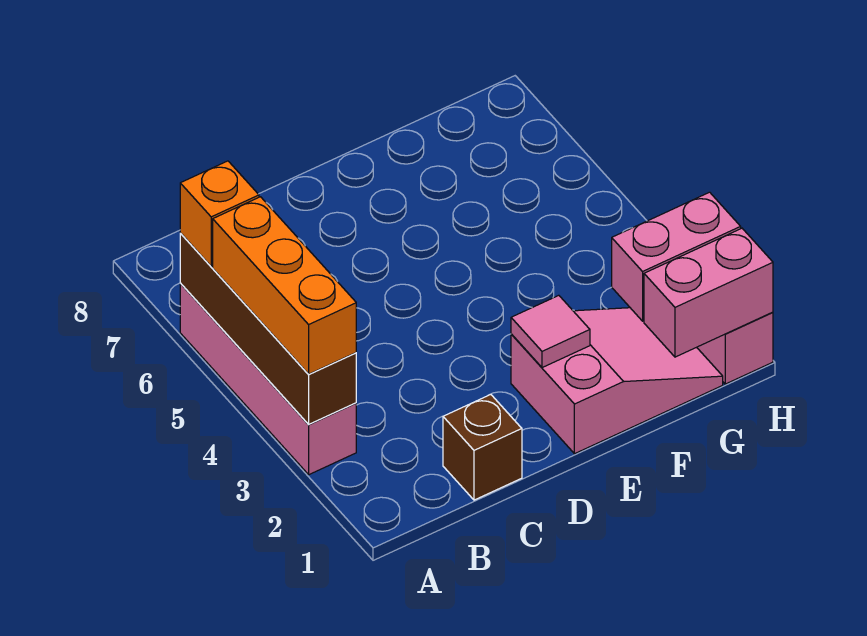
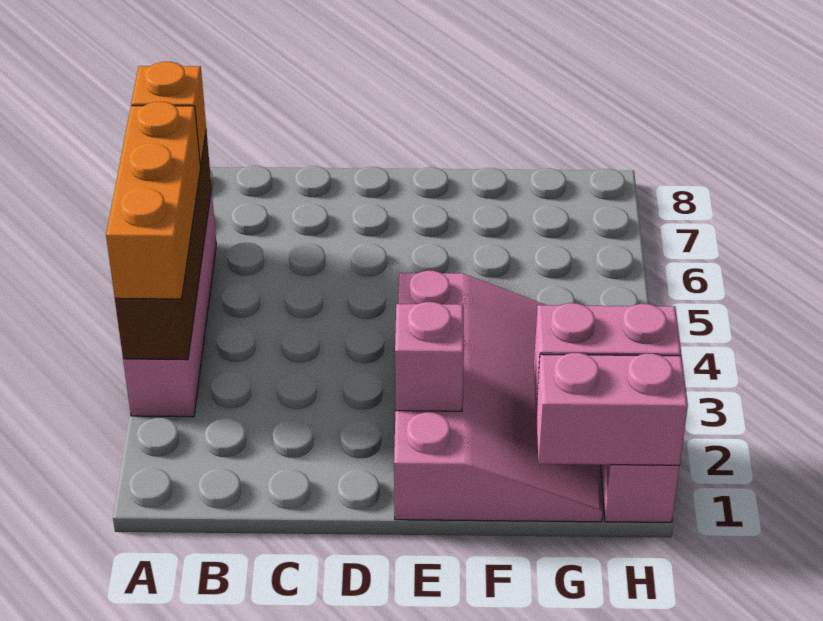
brown 1x1 brick [443,394,522,500] -> none
pink 2x3 slope [511,308,723,454] -> pink 3x4 slope [394,271,603,522]
pink 1x1 tile [511,295,590,368] -> pink 1x1 brick [395,302,464,411]

